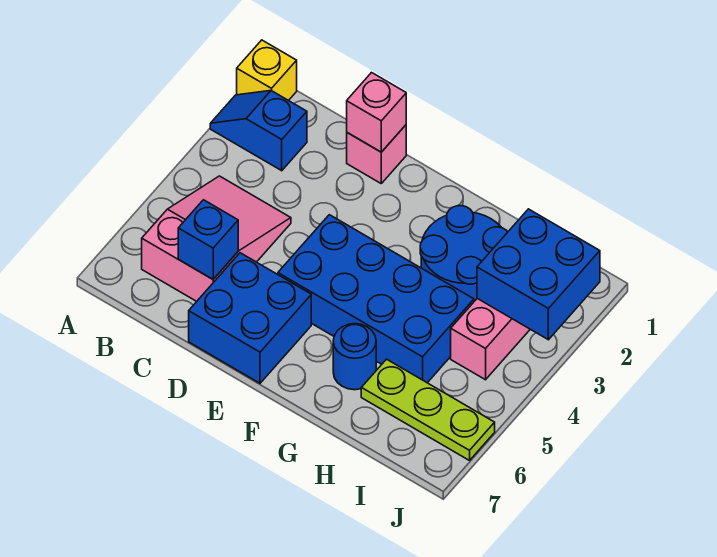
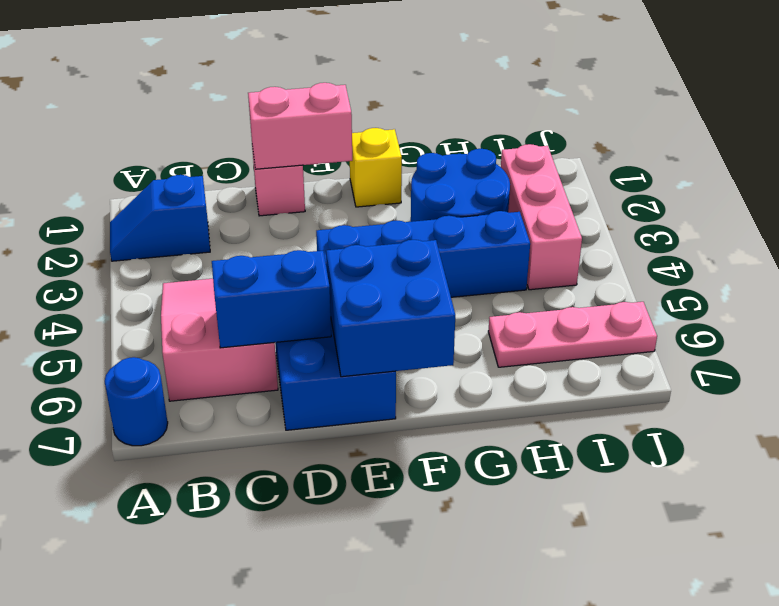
yellow 1x1 brick [237,40,297,101] -> yellow 1x1 brick moved to [350,128,402,207]
blue 1x1 brick [178,200,238,279] -> blue 1x2 brick [212,250,331,348]
pink 1x1 brick [347,73,406,152] -> pink 1x2 brick [248,83,352,169]
blue 2x4 brick [278,215,474,383] -> blue 1x4 brick [316,211,530,297]
blue 1x1 round brick [333,324,376,390] -> blue 1x1 round brick moved to [105,357,168,446]
lime 1x3 plate [361,359,495,460] -> pink 1x3 plate [488,302,657,367]
blue 2x2 brick [477,209,600,340] -> blue 2x2 brick moved to [326,240,455,377]

